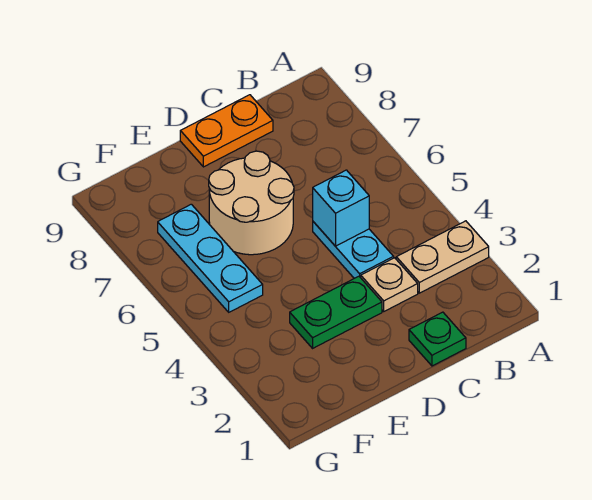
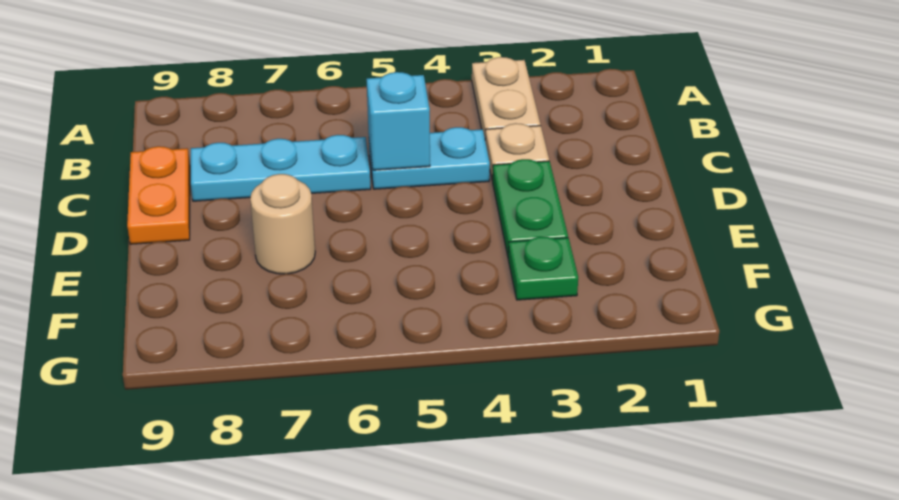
green 1x1 plate [409,312,466,366] -> green 1x1 plate moved to [508,237,578,300]
tan 2x2 round brick [209,151,294,255] -> tan 1x1 round brick [250,174,315,274]
cyan 1x3 plate [158,204,263,312] -> cyan 1x3 plate moved to [191,135,371,201]

